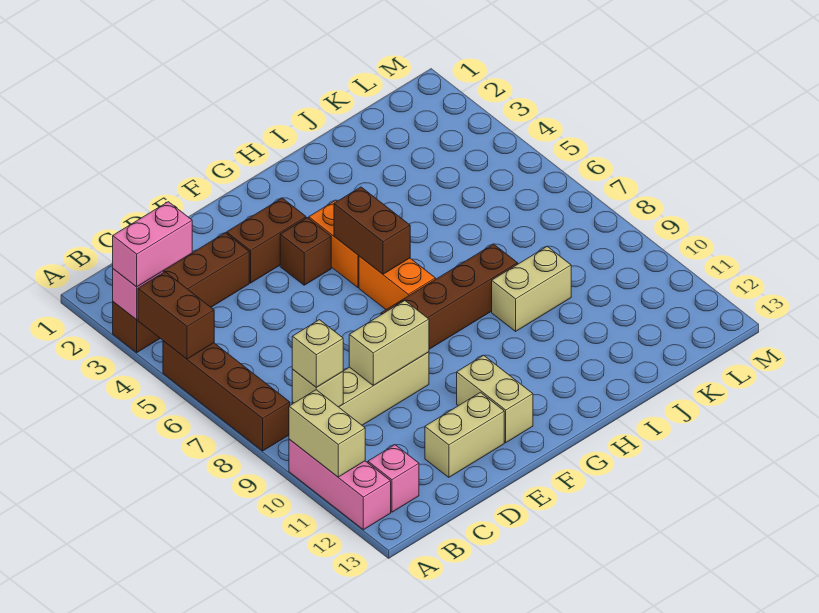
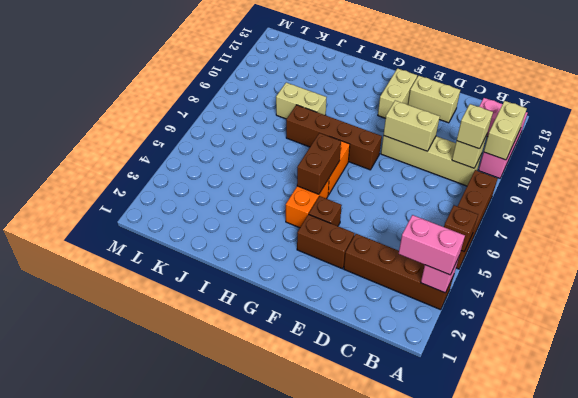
brown 1x2 brick [138,272,214,359] -> brown 1x1 brick [444,205,478,252]

